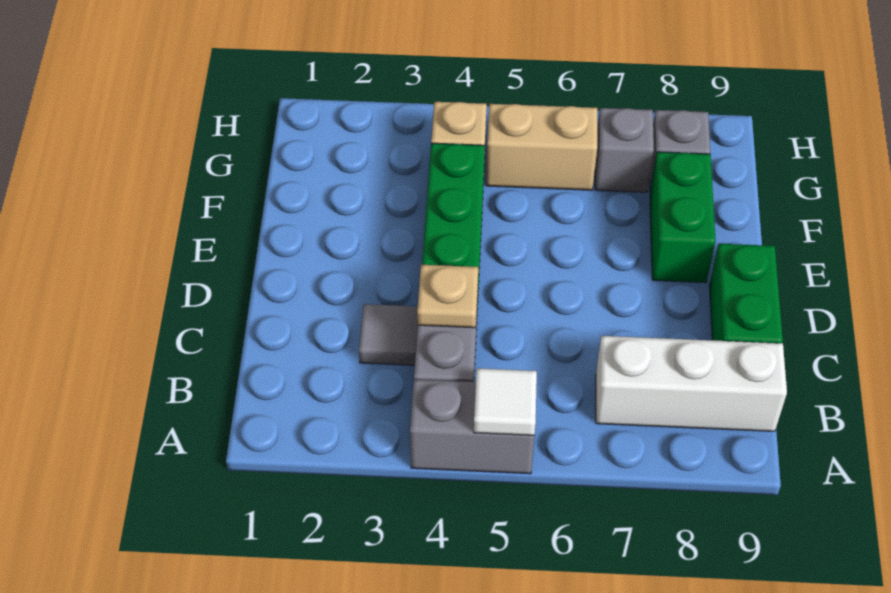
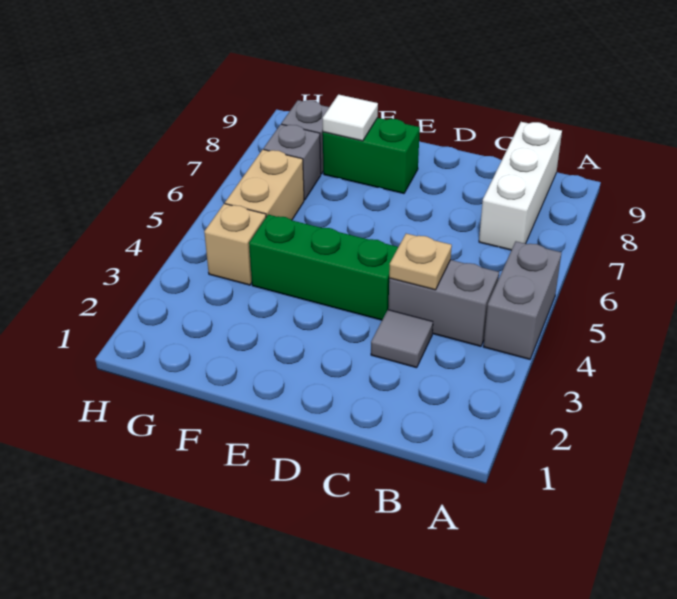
white 1x1 tile [474,368,537,435] -> white 1x1 tile moved to [323,94,378,141]
green 1x2 brick [709,244,783,343] -> none

